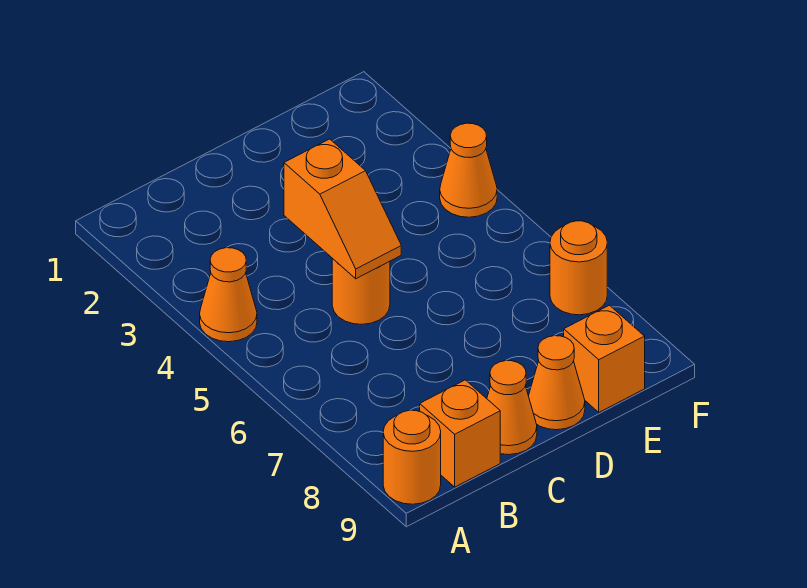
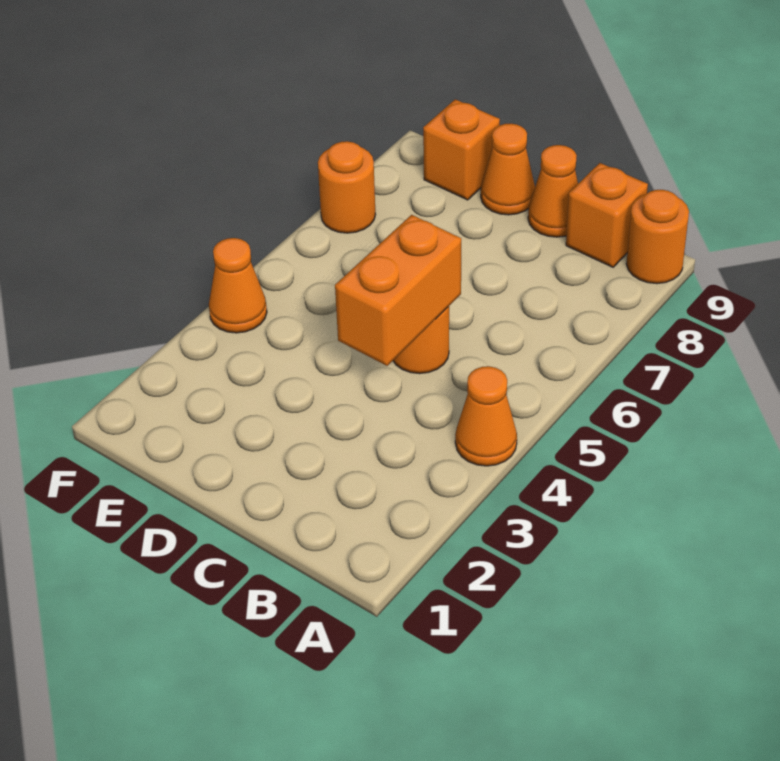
orange 1x2 slope [284,139,401,279] -> orange 1x2 brick [335,215,461,366]

